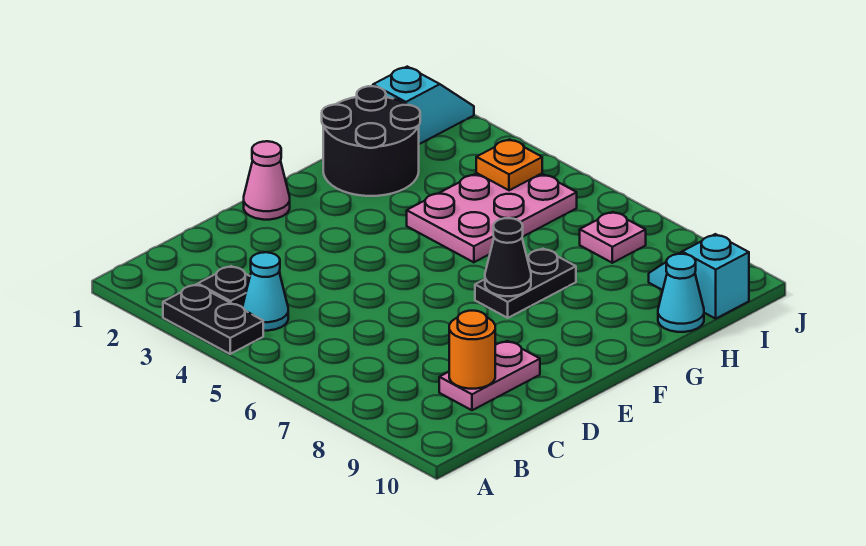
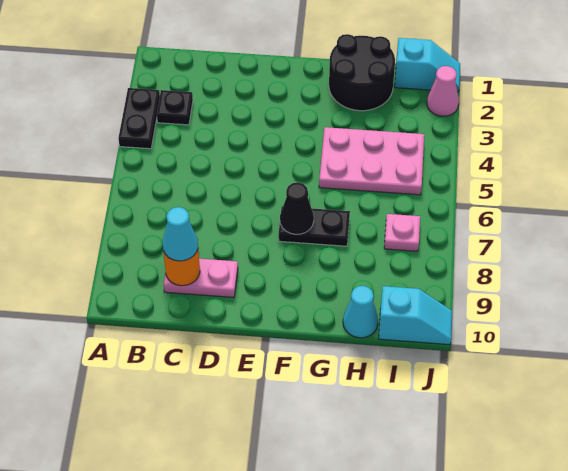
cyan 1x1 cone [242,252,288,331] -> cyan 1x1 cone moved to [163,207,198,261]
pink 1x1 cone [244,141,290,220] -> pink 1x1 cone moved to [427,66,459,116]
orange 1x1 plate [476,139,542,190] -> none
cyan 1x2 slope [649,234,749,319] -> cyan 1x2 slope turned to [379,286,452,345]

